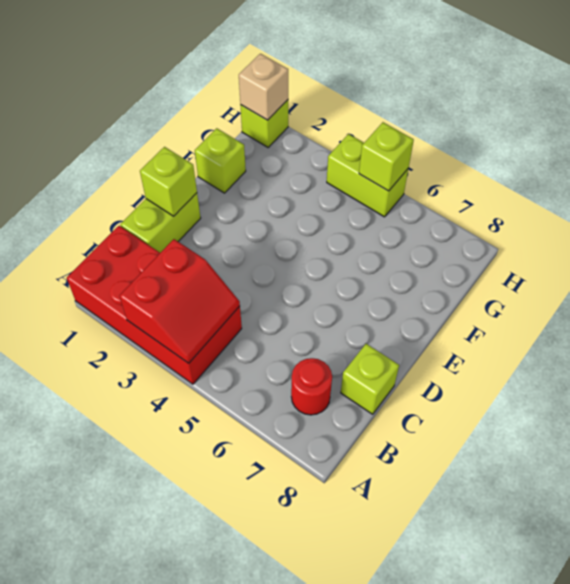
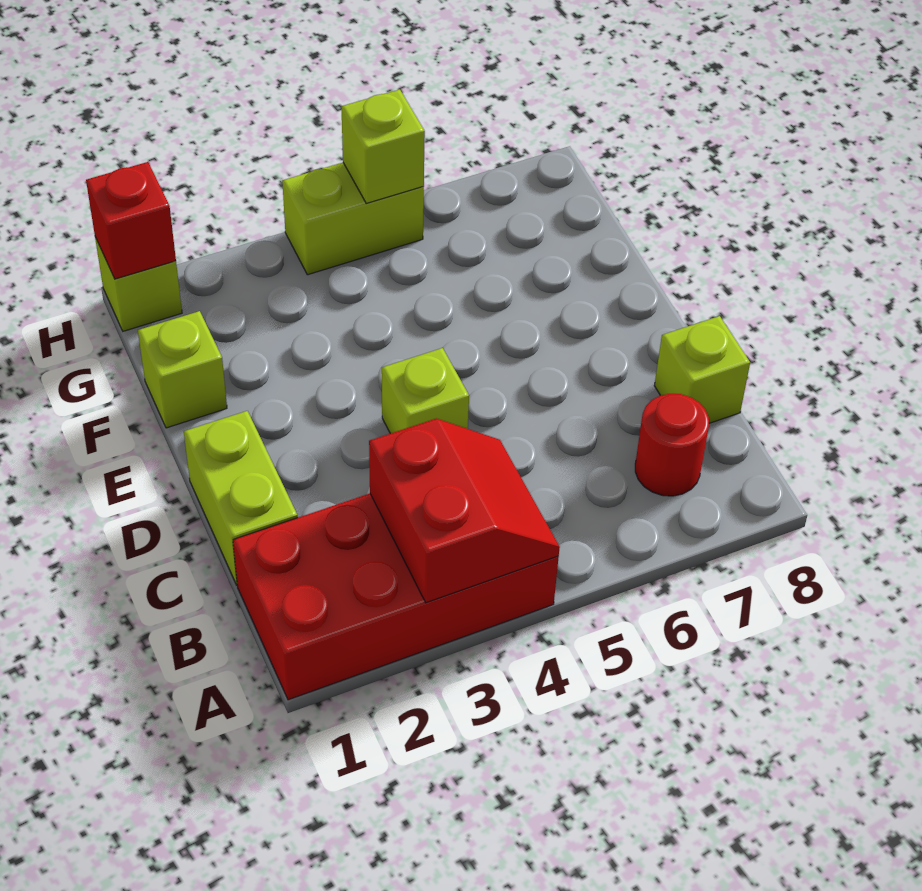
lime 1x1 brick [140,147,197,216] -> lime 1x1 brick moved to [382,348,469,434]
tan 1x1 brick [239,54,288,120] -> red 1x1 brick [86,162,176,279]

